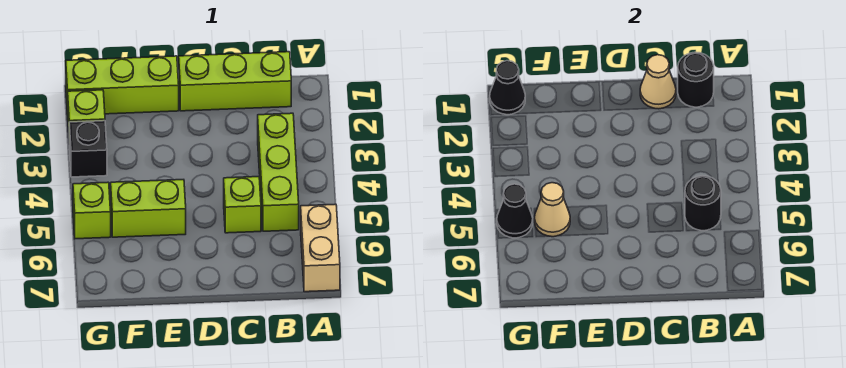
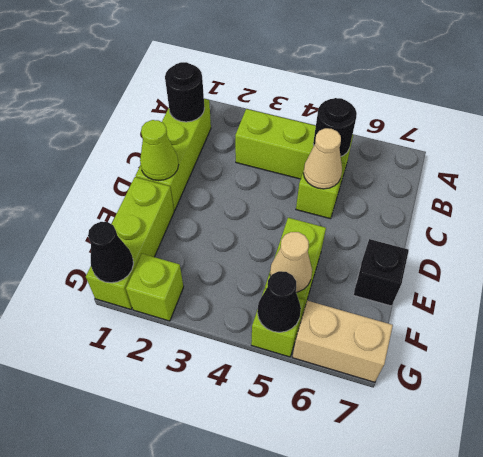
tan 1x2 brick [301,204,340,292] -> tan 1x2 brick moved to [292,301,393,382]
tan 1x1 cone [640,55,676,109] -> tan 1x1 cone moved to [303,128,342,189]
none -> lime 1x1 cone [140,120,178,181]
black 1x1 brick [69,121,107,177] -> black 1x1 brick moved to [353,239,409,306]

